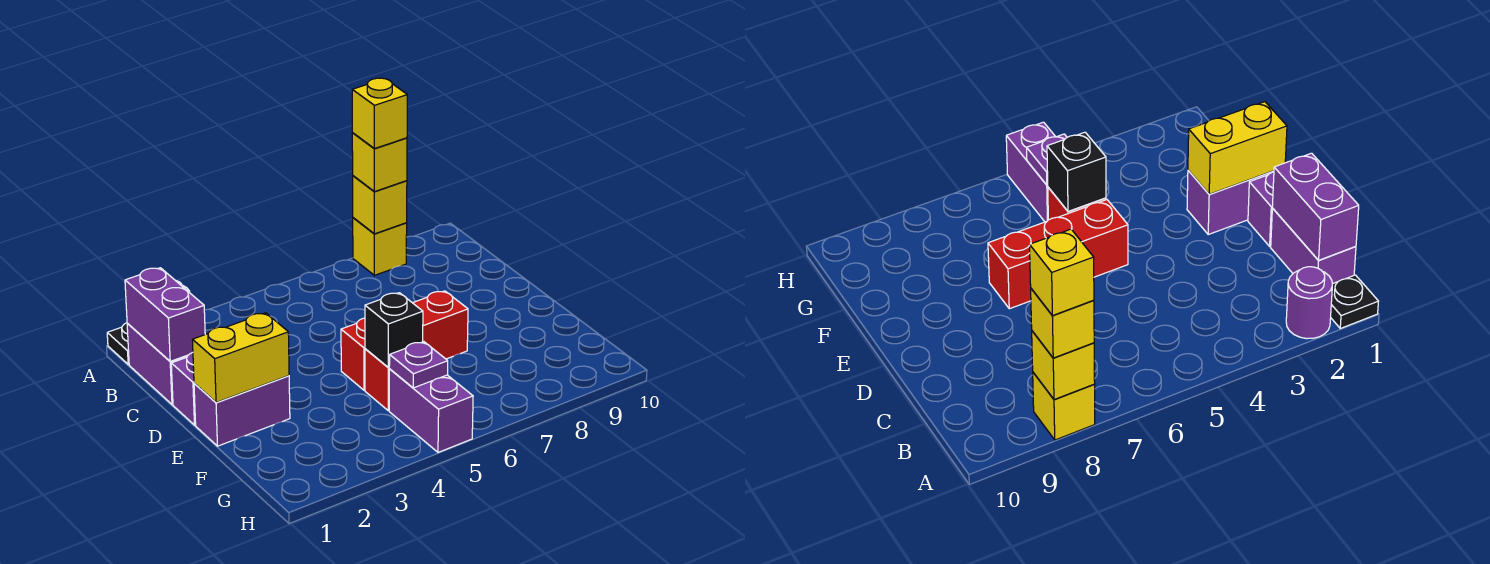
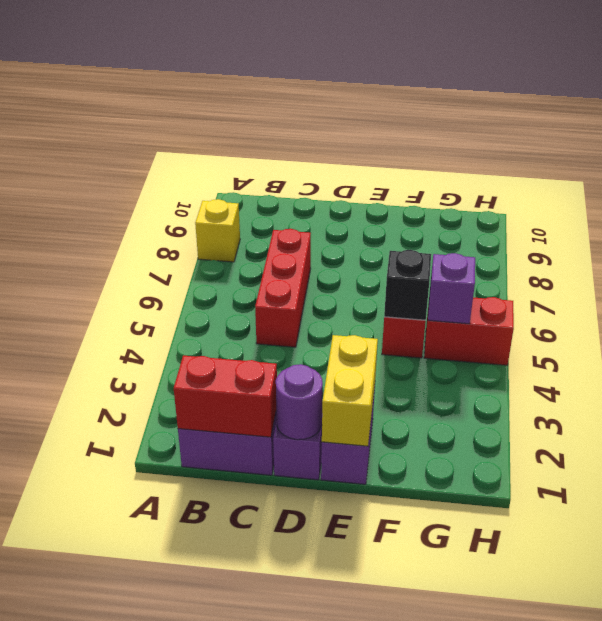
black 1x1 plate [107,323,129,364] -> none
purple 1x1 round brick [1286,267,1332,339] -> purple 1x1 round brick moved to [276,364,323,440]
yellow 1x1 brick [353,176,407,234] -> none
yellow 1x1 brick [352,133,407,192] -> none
yellow 1x1 brick [352,78,407,149] -> none
purple 1x2 brick [125,268,205,361] -> red 1x2 brick [174,355,277,437]
red 1x3 brick [341,291,468,390] -> red 1x3 brick moved to [255,229,311,347]
purple 1x2 brick [389,369,473,452] -> red 1x2 brick [424,297,514,365]
purple 1x1 plate [389,342,448,388] -> purple 1x1 brick [428,253,475,324]

